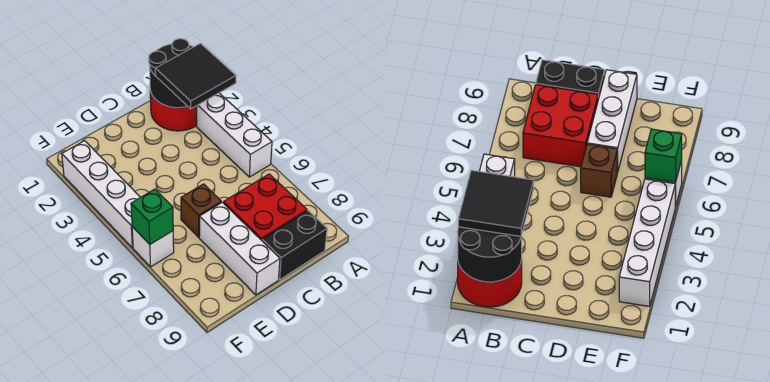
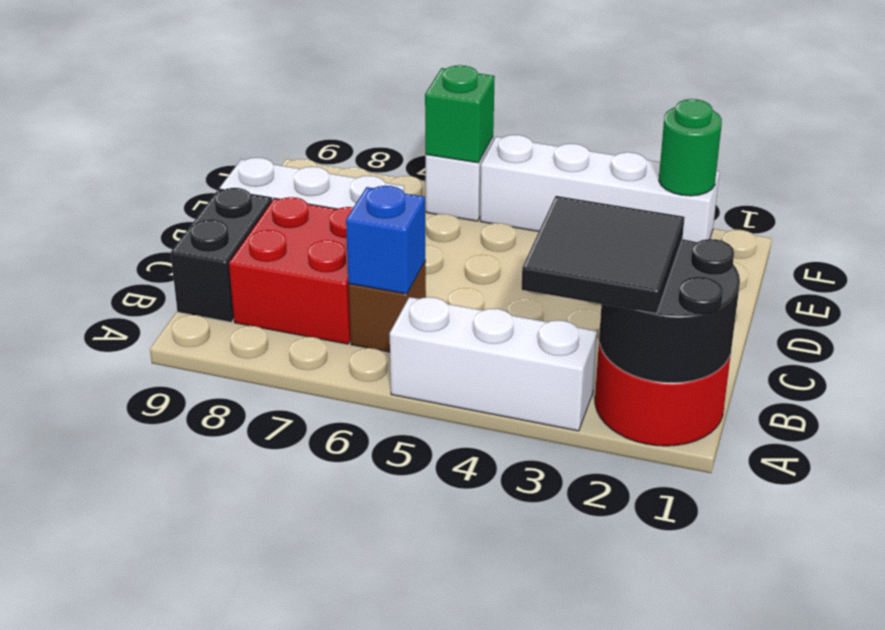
none -> blue 1x1 brick [346,186,426,294]
brown 1x1 brick [181,184,221,237] -> brown 1x1 brick moved to [349,261,426,352]
none -> green 1x1 round brick [659,99,722,196]

